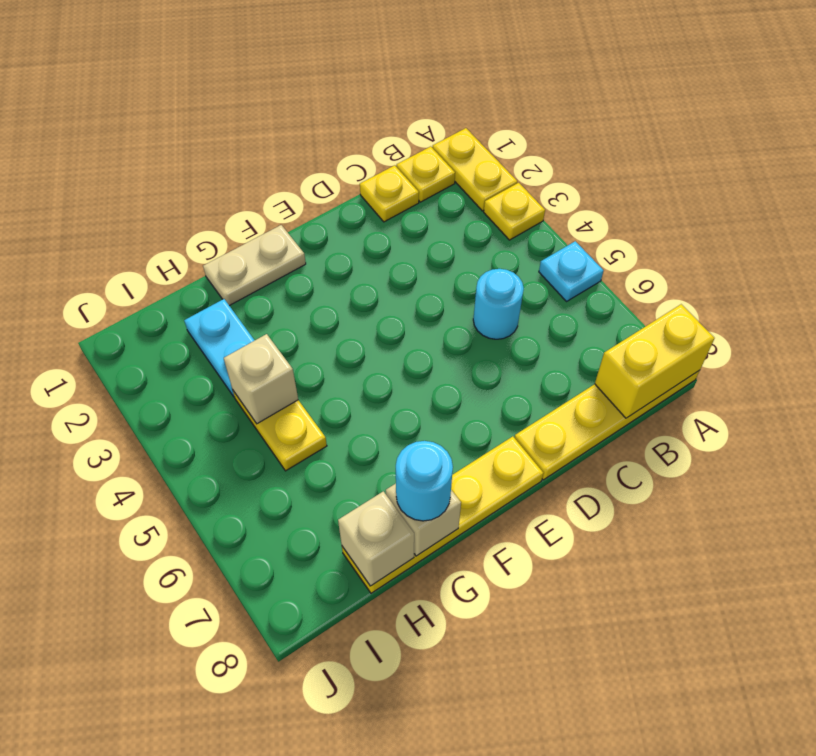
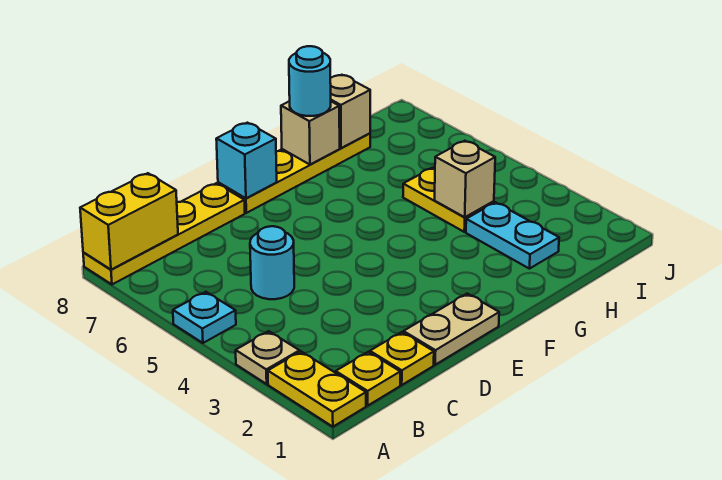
yellow 1x1 plate [484,183,545,240] -> tan 1x1 plate [236,331,300,384]
none -> cyan 1x1 brick [216,123,277,198]
tan 1x2 plate [203,225,306,306] -> tan 1x2 plate moved to [403,294,499,365]

